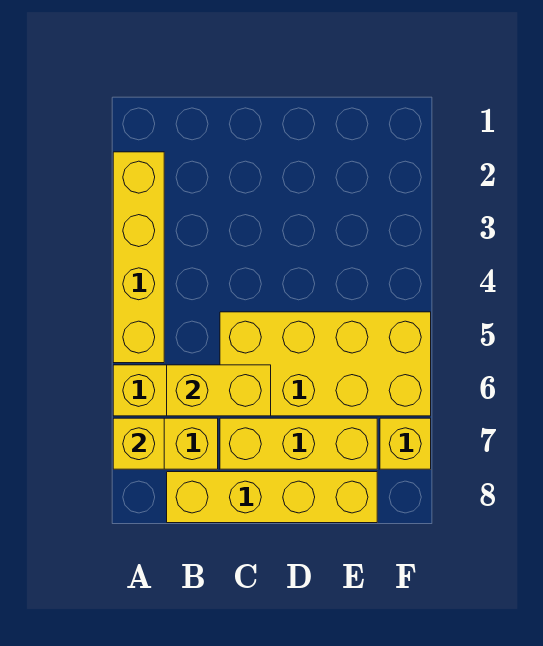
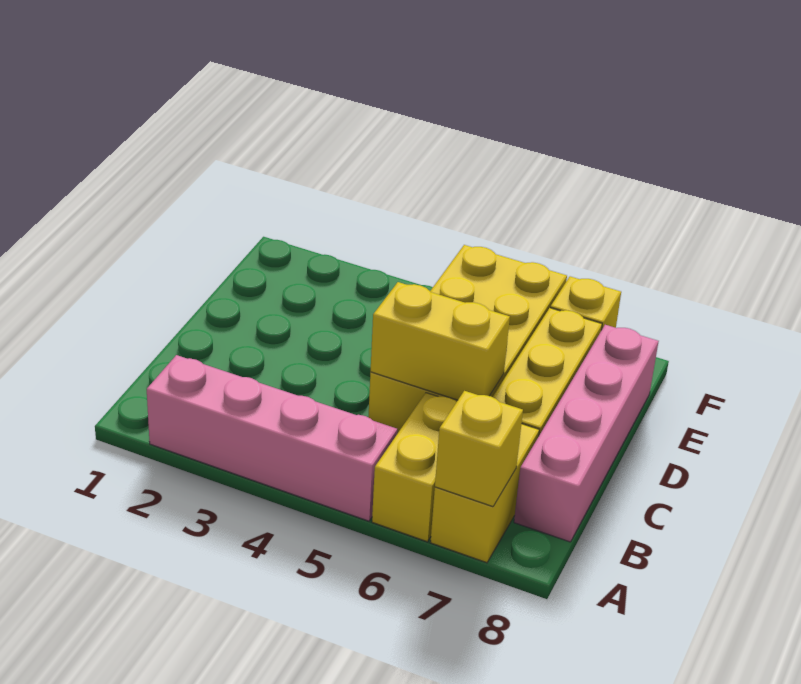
yellow 1x4 brick [113,152,164,363] -> pink 1x4 brick [147,355,397,521]
yellow 1x2 brick [167,365,271,416] -> yellow 1x2 brick turned to [371,282,510,400]
yellow 1x4 brick [167,472,377,523] -> pink 1x4 brick [514,325,659,542]

